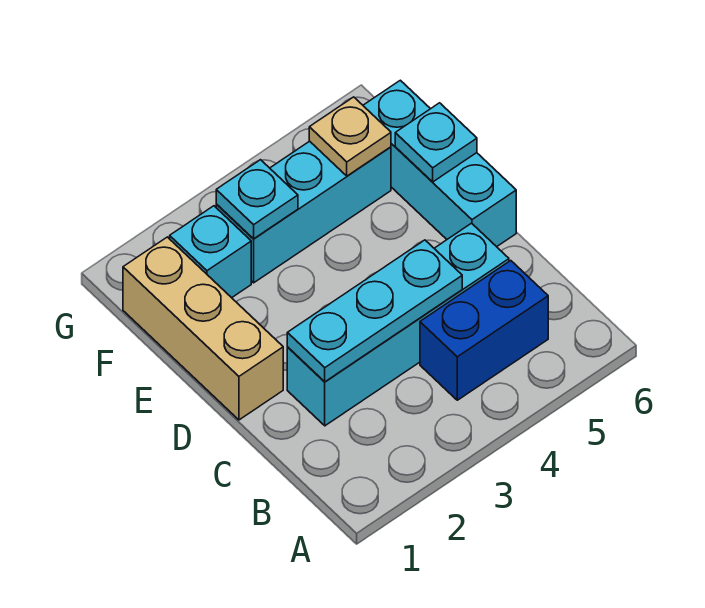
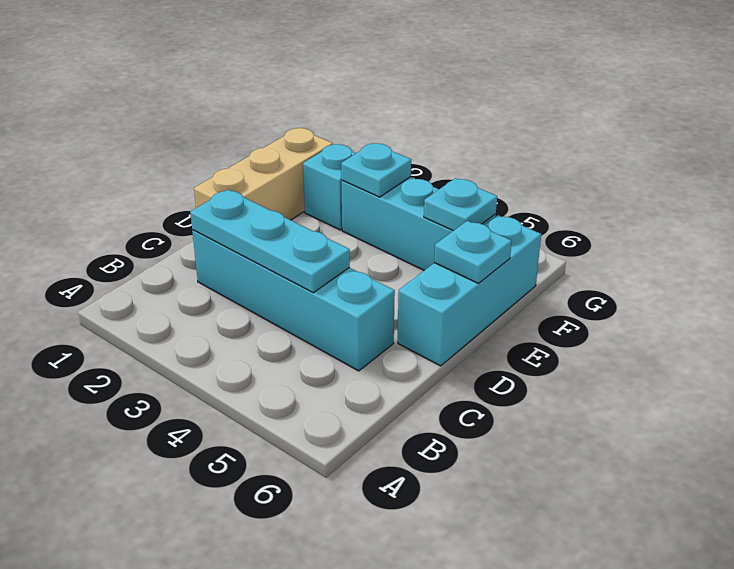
blue 1x2 brick [420,261,548,400] -> none
tan 1x1 plate [309,97,391,176] -> cyan 1x1 plate [424,178,497,231]

